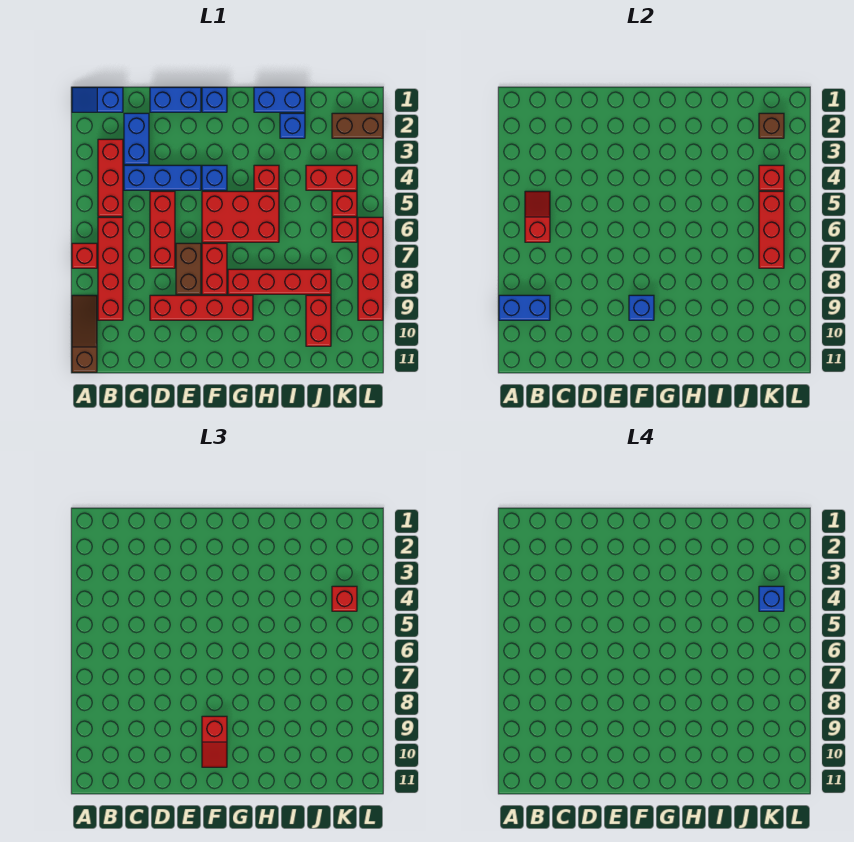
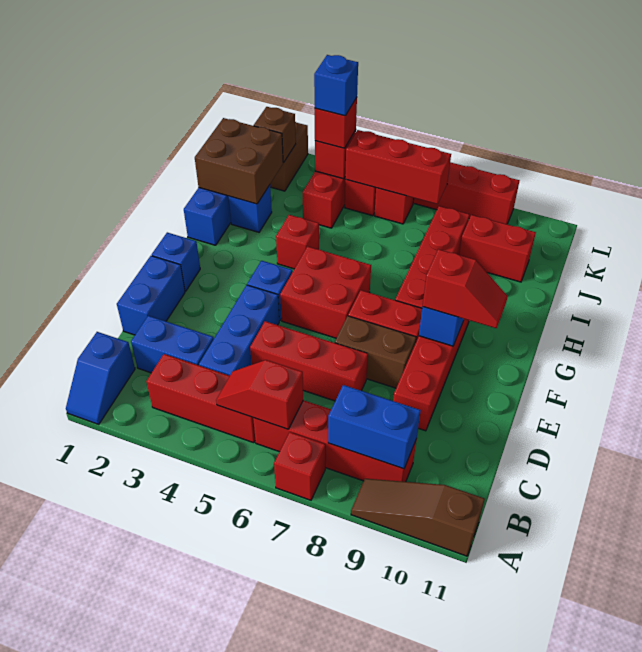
blue 1x2 brick [499,295,550,320] -> blue 1x2 brick turned to [328,385,421,469]
red 2x3 brick [202,191,279,242] -> red 2x2 brick [280,246,371,338]
none -> brown 2x2 brick [195,118,283,204]

